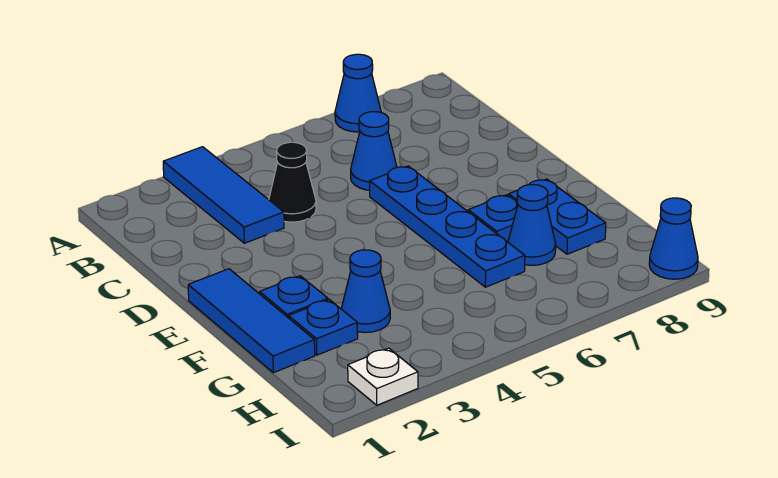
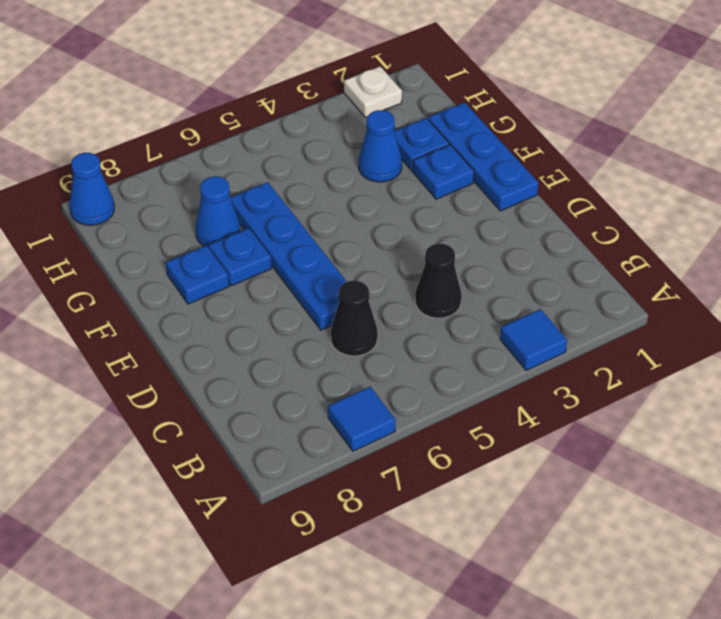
blue 1x3 tile [163,147,284,243] -> blue 1x1 tile [500,309,567,370]
blue 1x1 cone [335,54,381,132] -> blue 1x1 tile [328,387,395,451]
blue 1x1 cone [351,112,397,190] -> black 1x1 cone [331,281,378,356]
blue 1x3 tile [188,269,315,373] -> blue 1x3 plate [428,103,538,211]
blue 1x2 plate [509,179,606,254] -> blue 1x1 plate [166,245,229,304]

